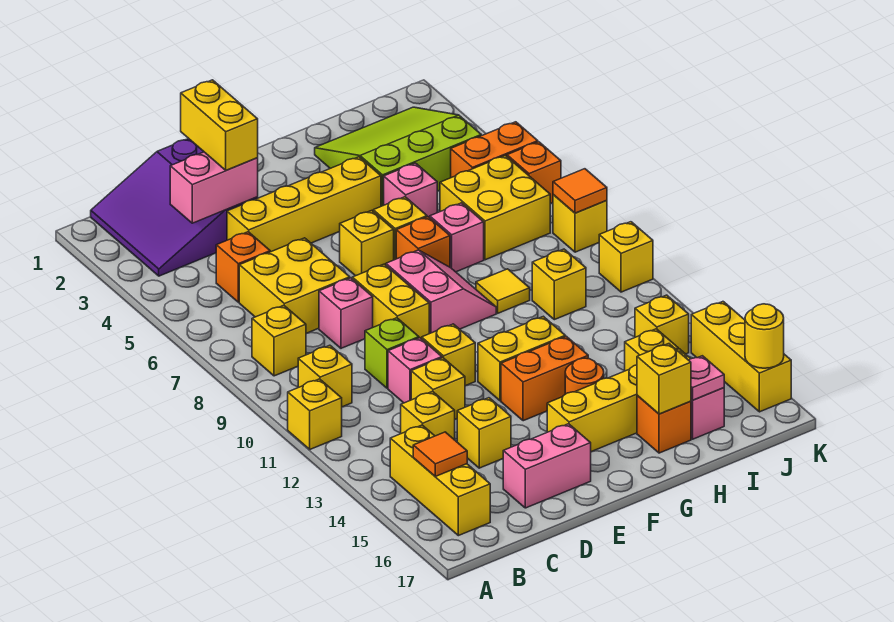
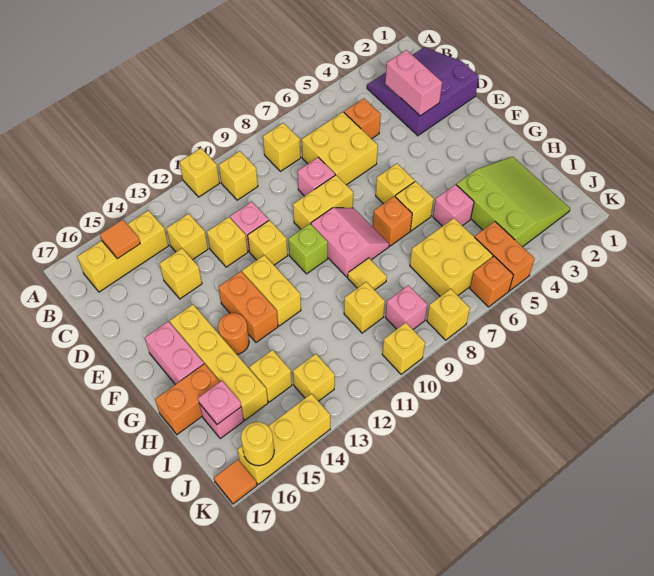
yellow 1x2 brick [181,80,258,170] -> none
yellow 1x4 brick [227,157,381,252] -> none
lime 1x1 brick [365,318,419,388] -> lime 1x1 brick moved to [289,224,328,274]
pink 1x2 brick [503,424,591,508] -> pink 1x2 brick moved to [145,321,204,384]
pink 2x2 slope [386,250,496,334] -> pink 2x2 slope turned to [311,208,389,277]
pink 1x1 brick [430,203,484,272] -> pink 1x1 brick moved to [385,285,427,329]
orange 1x1 brick [637,396,691,453] -> orange 1x2 brick [155,364,220,434]
yellow 1x1 brick [637,344,691,414] -> none
orange 1x1 tile [553,169,607,213] -> orange 1x1 tile moved to [214,460,257,504]

